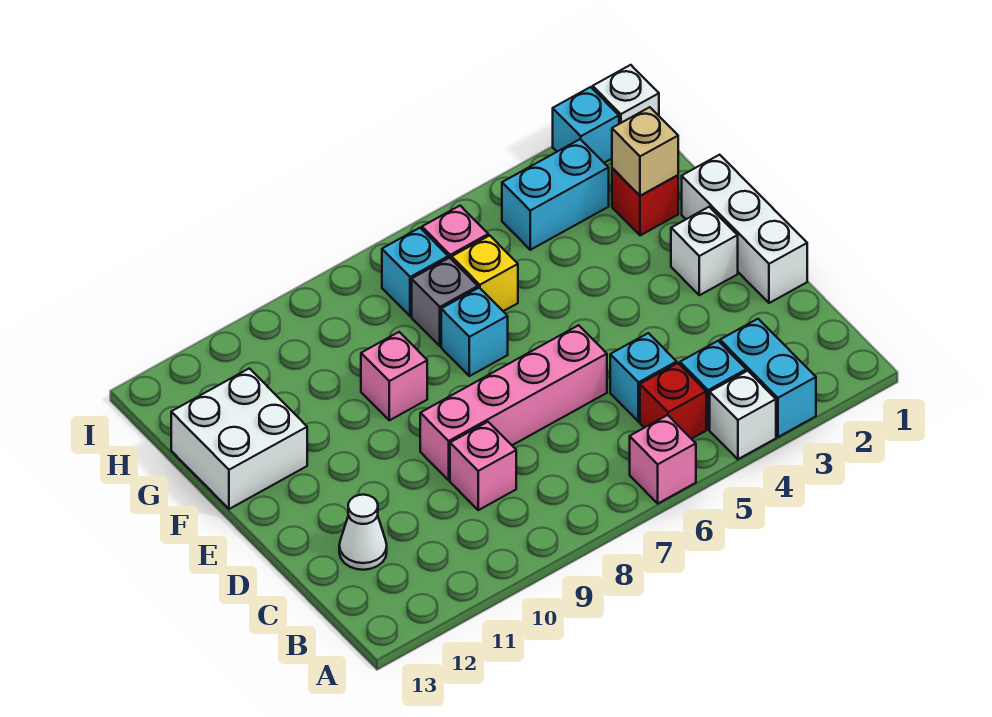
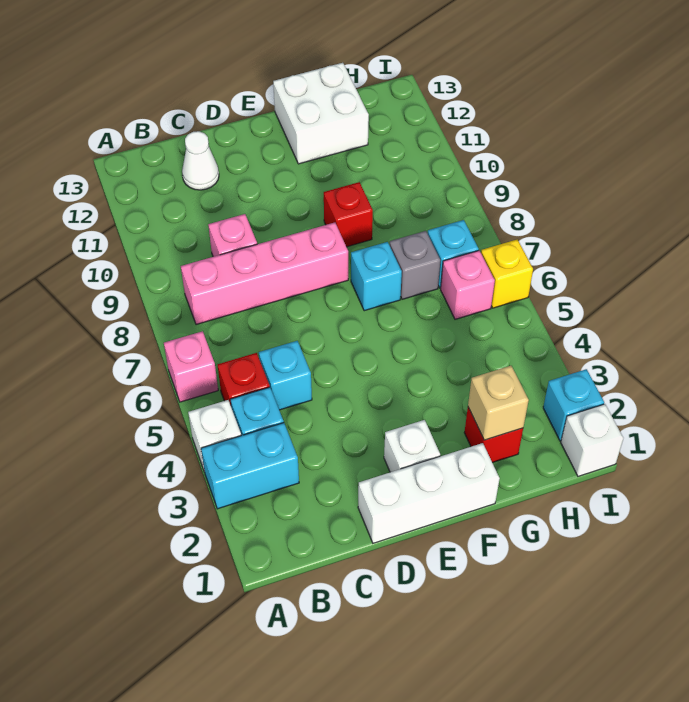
pink 1x4 brick [420,325,607,480] -> pink 1x4 brick turned to [181,223,348,325]
pink 1x1 brick [361,332,427,420] -> red 1x1 brick [324,182,373,247]
yellow 1x1 brick [452,235,518,311] -> yellow 1x1 brick moved to [481,240,533,308]
cyan 1x2 brick [502,139,609,250] -> none

